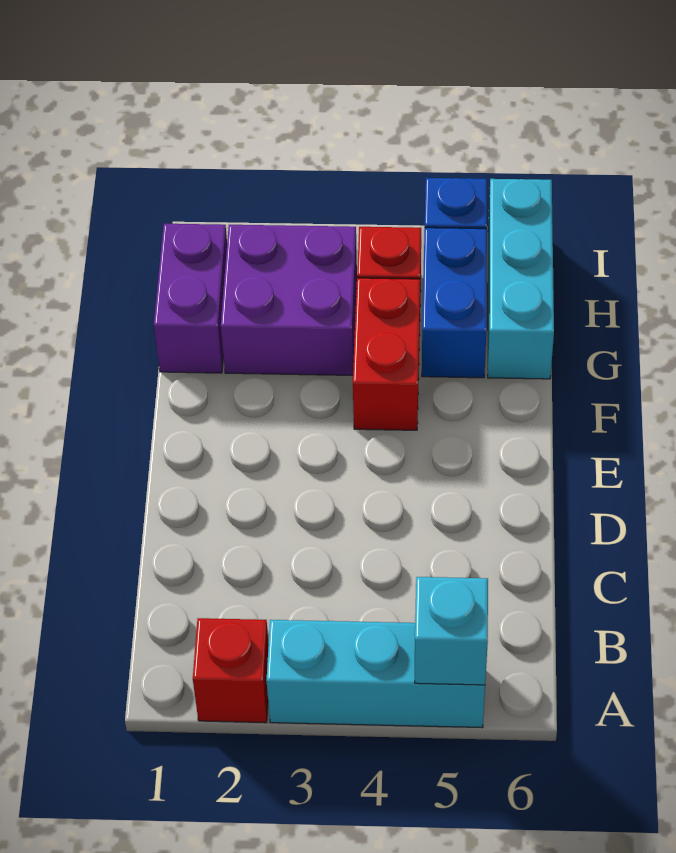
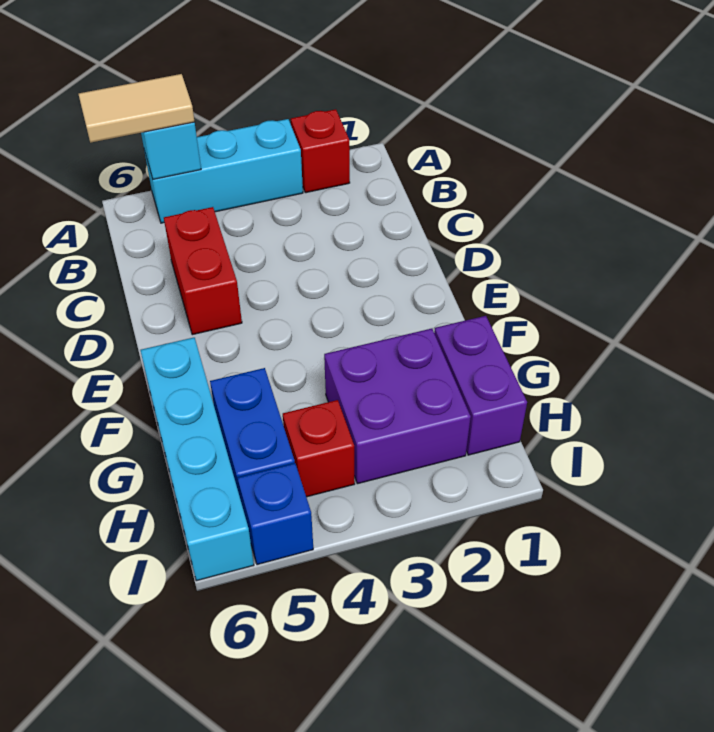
none -> tan 1x2 tile [79,74,195,143]
red 1x2 brick [353,278,420,430] -> red 1x2 brick moved to [164,207,242,335]
cyan 1x3 brick [488,179,554,379] -> cyan 1x4 brick [140,338,254,581]

